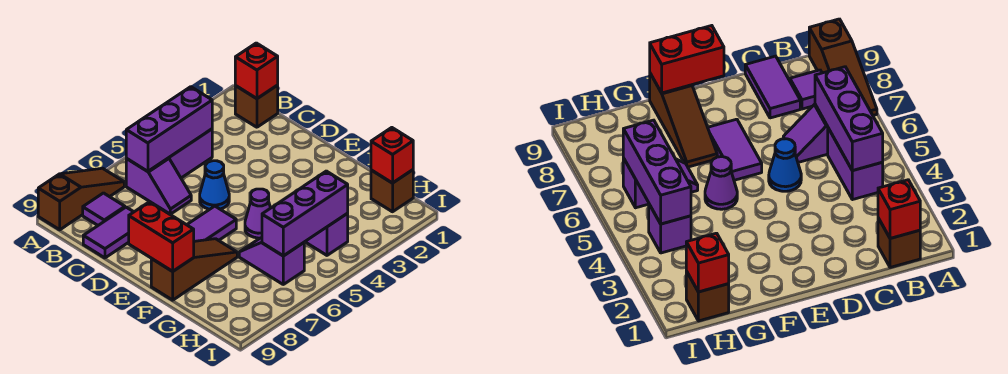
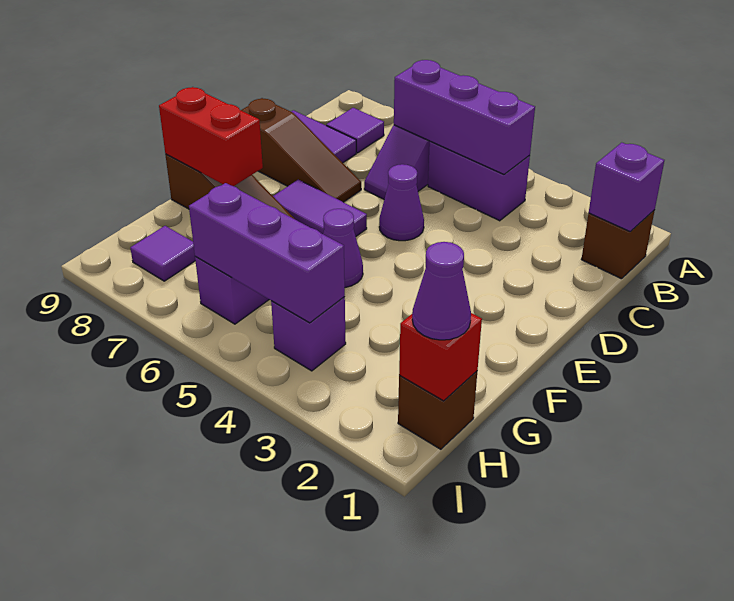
brown 1x3 slope [38,168,124,230] -> brown 1x3 slope moved to [241,98,361,202]
red 1x1 brick [235,43,278,99] -> purple 1x1 brick [589,143,664,232]
blue 1x1 cone [200,161,229,209] -> purple 1x1 cone [379,164,424,241]
red 1x2 brick [129,202,194,271] -> red 1x2 brick turned to [159,87,263,186]
none -> purple 1x1 cone [412,242,471,340]
none -> purple 1x1 tile [130,226,195,281]

